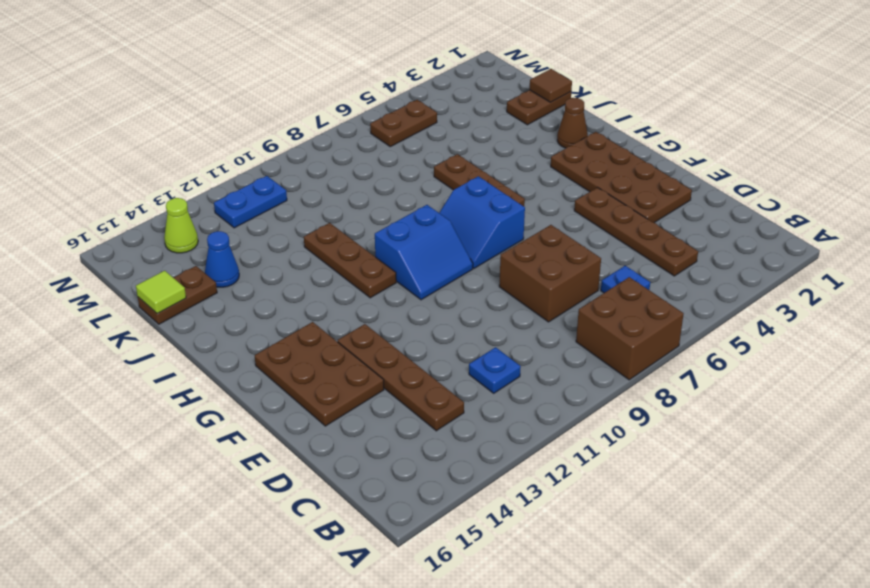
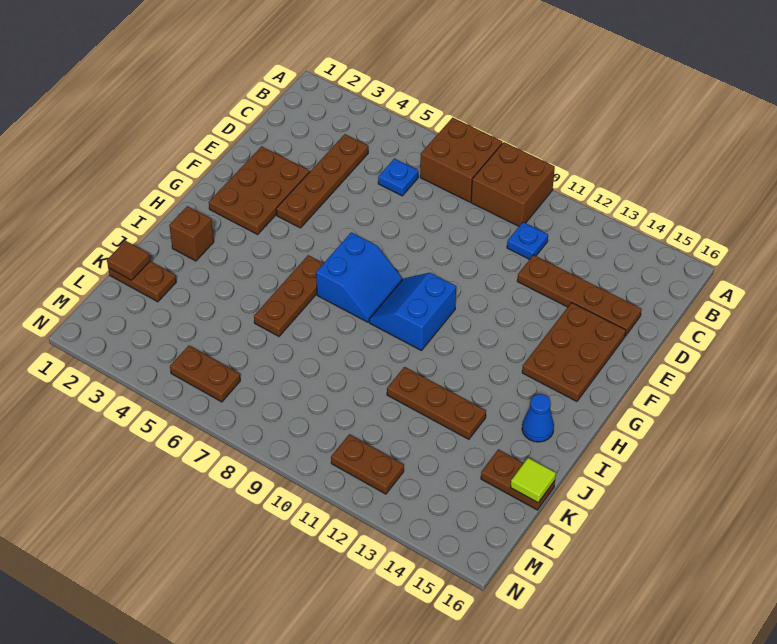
brown 1x4 plate [338,324,464,431] -> brown 1x4 plate turned to [517,255,642,336]
brown 2x2 brick [499,225,601,322] -> brown 2x2 brick moved to [471,142,555,226]
brown 2x4 plate [551,132,692,223] -> brown 2x3 plate [209,146,309,234]
blue 2x2 slope [375,205,473,300] -> blue 2x2 slope turned to [369,273,456,351]
brown 1x3 plate [304,223,396,298] -> brown 1x3 plate turned to [387,367,486,439]
brown 1x1 cone [557,98,588,148] -> brown 1x1 brick [169,206,214,261]
blue 1x1 cone [205,231,239,287] -> blue 1x1 cone moved to [522,394,554,442]
blue 1x2 plate [214,176,287,228] -> brown 1x2 plate [331,434,404,494]
lime 1x1 cone [164,198,198,253] -> none

